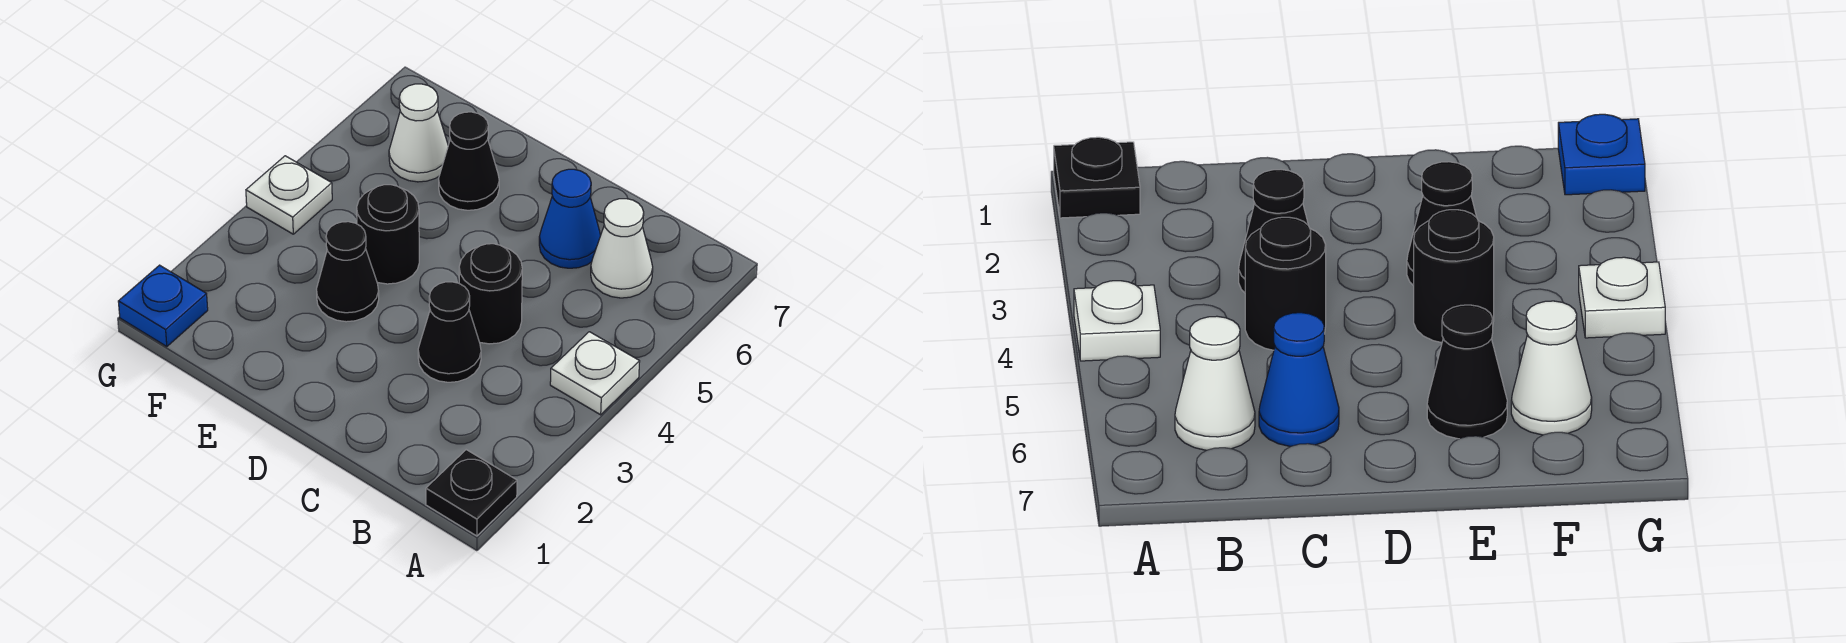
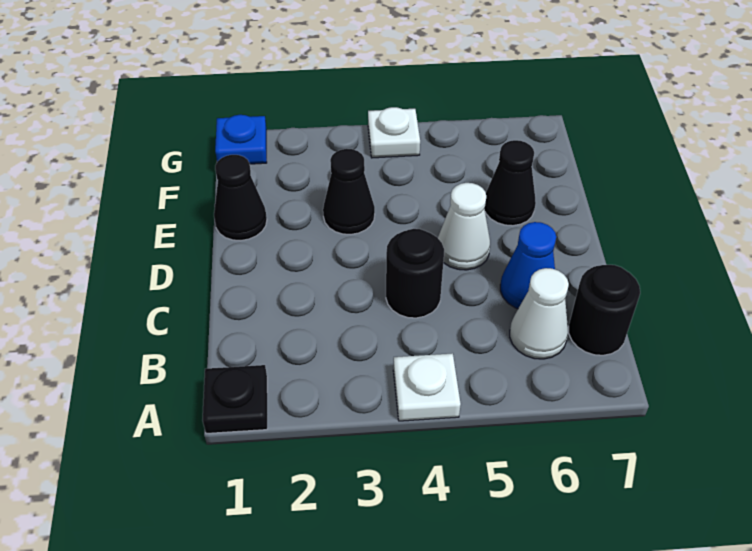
black 1x1 cone [418,282,481,382] -> black 1x1 cone moved to [214,155,267,241]
black 1x1 round brick [357,185,419,284] -> black 1x1 round brick moved to [568,265,640,355]
white 1x1 cone [389,84,448,182] -> white 1x1 cone moved to [438,183,490,270]

